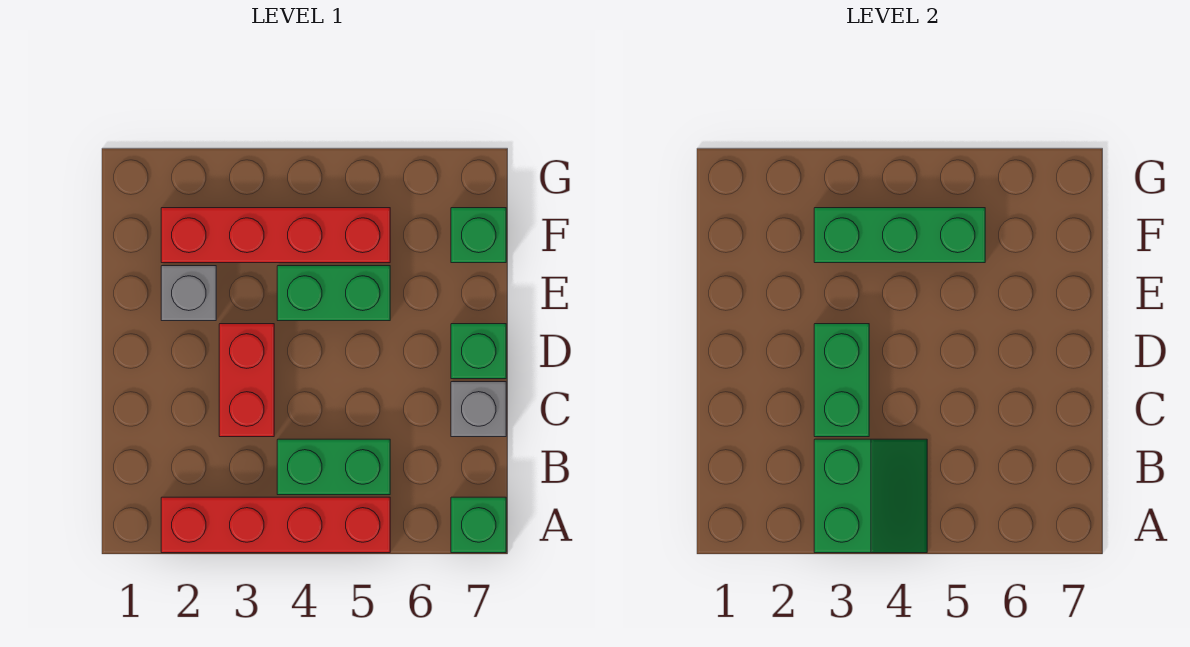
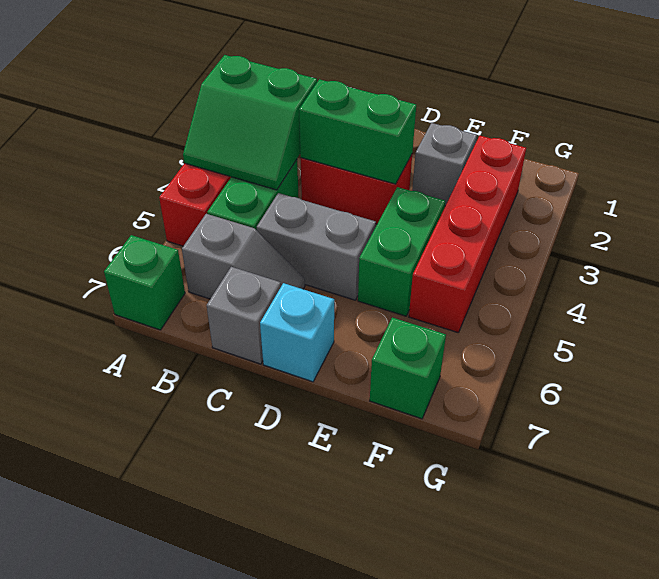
none -> grey 1x2 slope [182,214,305,299]
none -> grey 1x2 brick [257,193,376,300]
green 1x1 brick [451,324,506,379] -> cyan 1x1 brick [260,283,334,382]
green 1x3 brick [814,208,985,263] -> none

